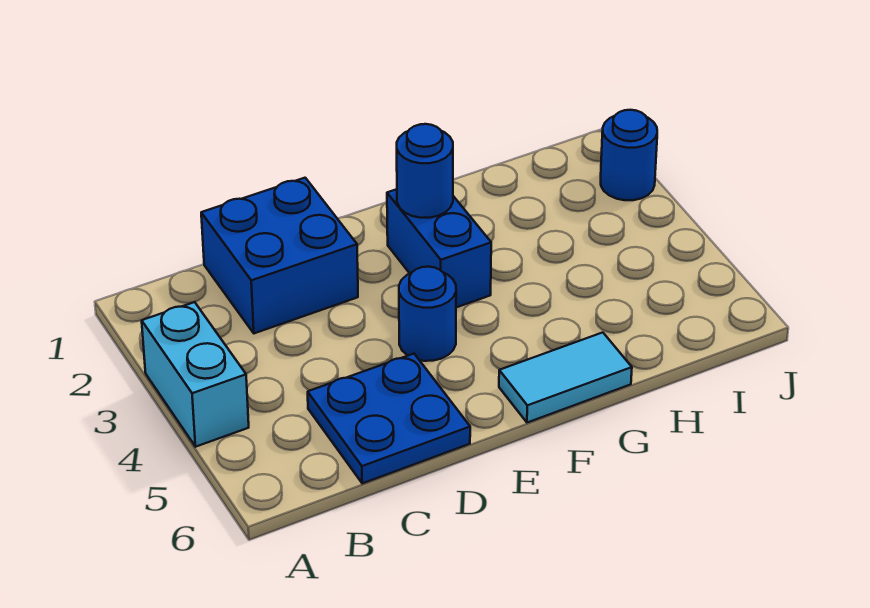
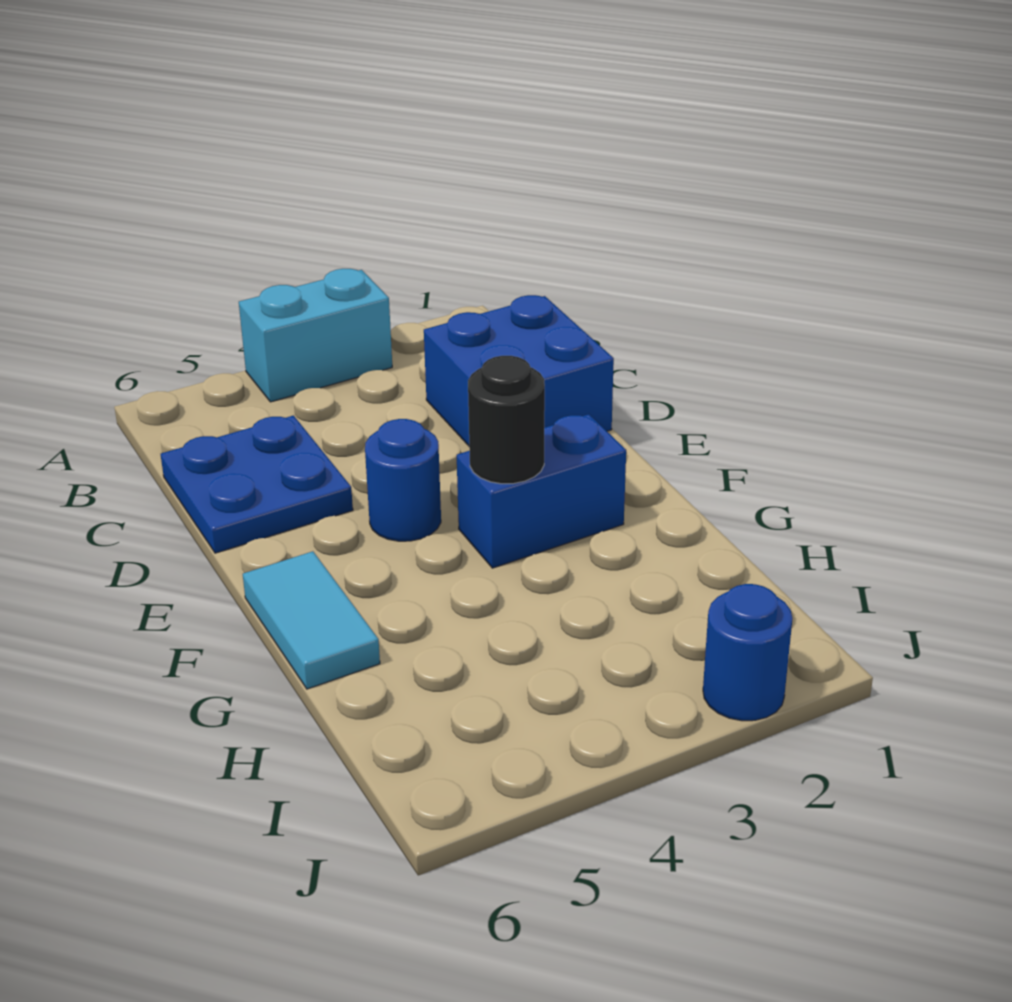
blue 1x1 round brick [397,124,453,218] -> none
none -> black 1x1 round brick [468,356,545,484]

